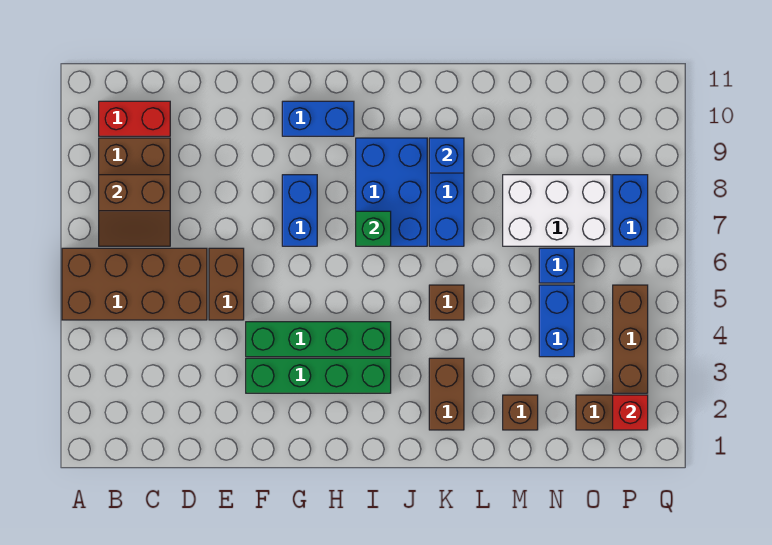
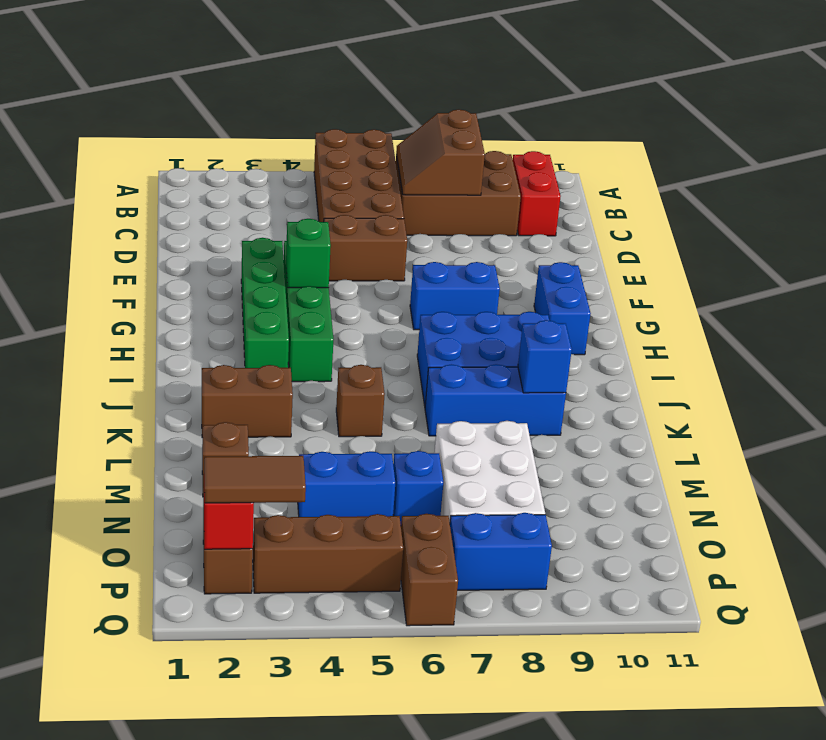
green 1x1 brick [356,211,391,246] -> green 1x1 brick moved to [286,219,331,288]
none -> brown 1x2 tile [204,456,306,503]
none -> brown 1x2 brick [401,514,458,626]

